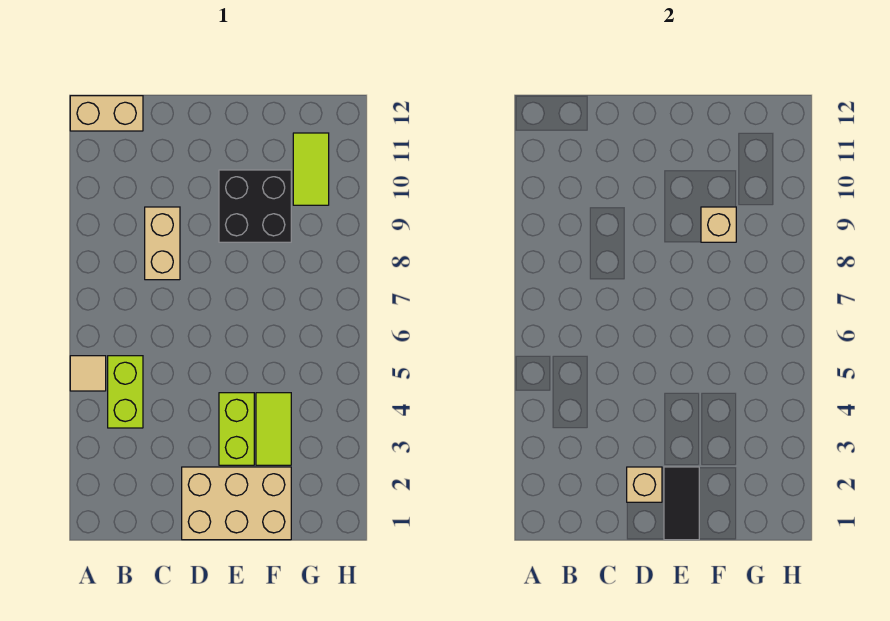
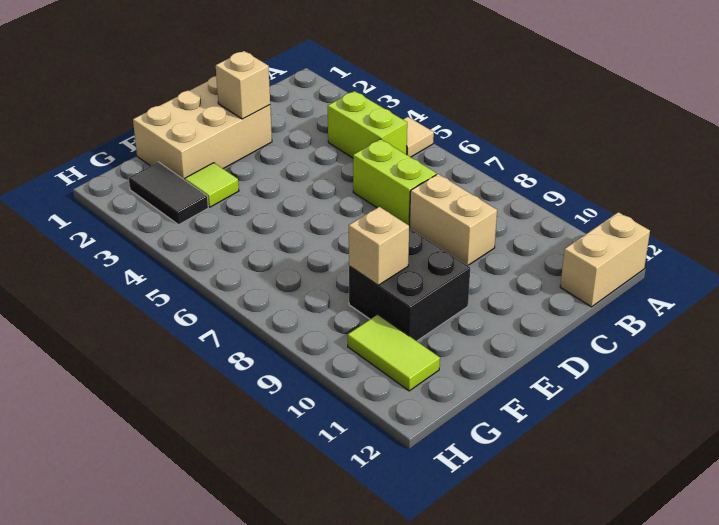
black 1x2 tile [664,467,699,540] -> black 1x2 tile moved to [129,162,208,225]
lime 1x2 brick [219,393,254,465] -> lime 1x2 brick moved to [353,139,437,227]
lime 1x2 tile [256,393,291,465] -> lime 1x1 tile [185,163,239,207]

